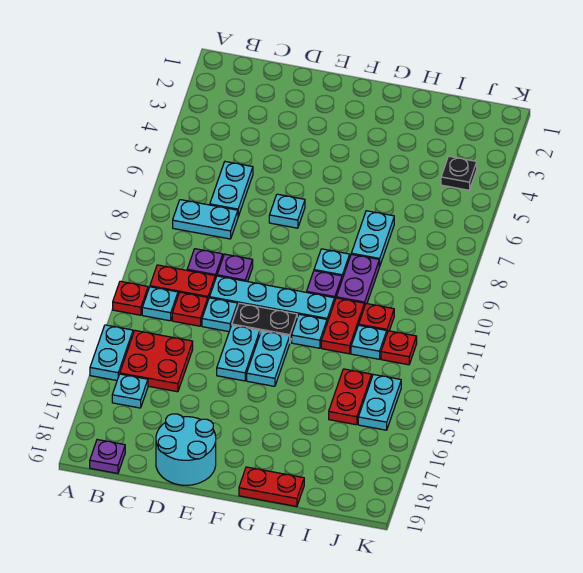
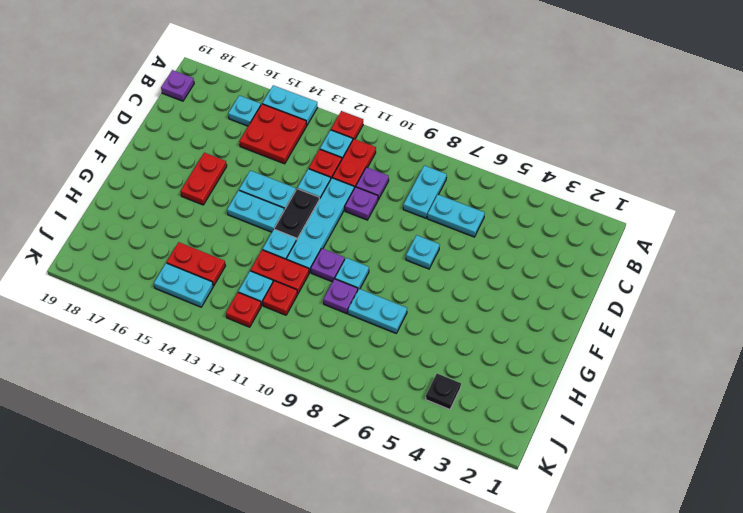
cyan 2x2 round brick [156,414,216,485] -> none
red 1x2 plate [239,467,304,507] -> red 1x2 plate moved to [181,153,227,205]
purple 1x2 plate [336,254,380,307] -> purple 1x1 plate [323,279,358,314]

